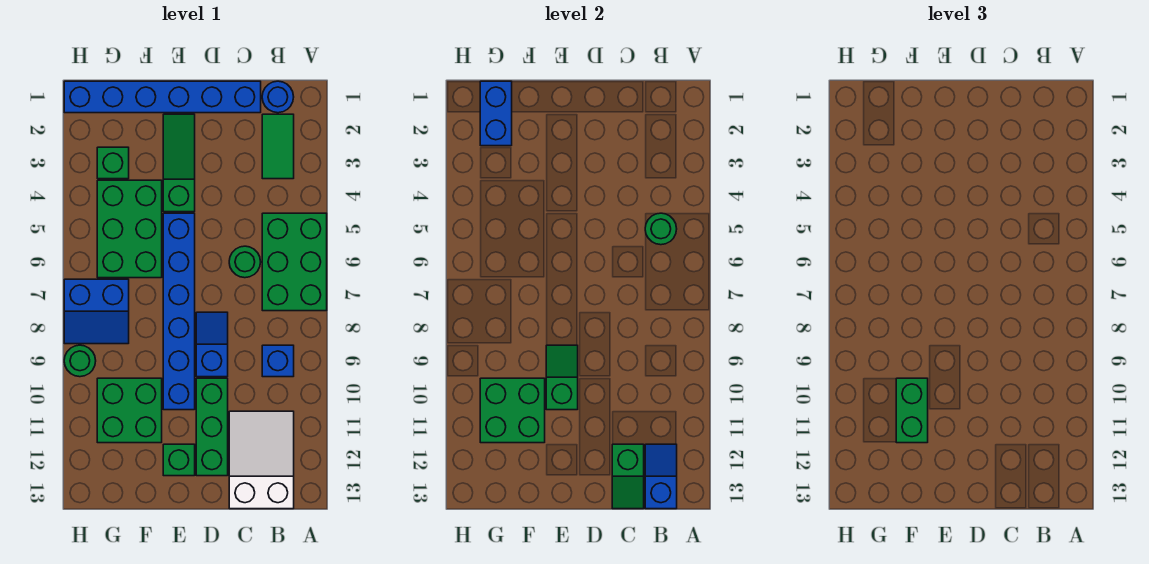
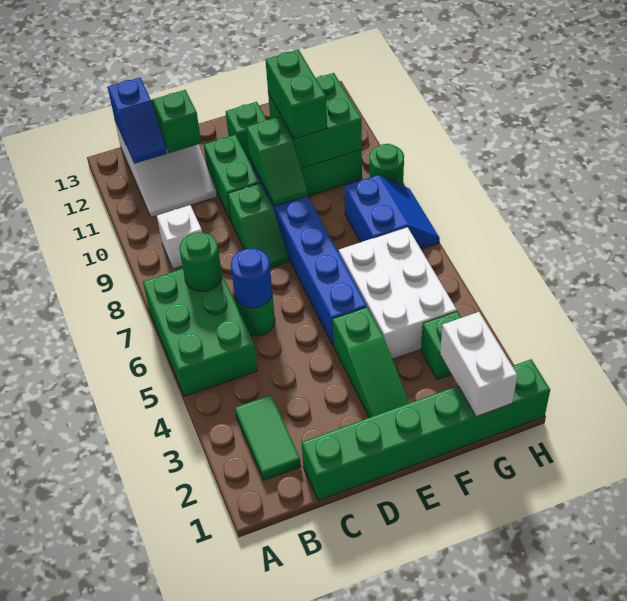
blue 1x1 round brick [262,81,294,113] -> blue 1x1 round brick moved to [231,249,272,308]
green 1x1 round brick [645,213,677,245] -> green 1x1 round brick moved to [179,232,222,291]
blue 1x1 brick [262,345,294,377] -> white 1x1 brick [157,205,202,269]
blue 1x6 brick [64,81,261,113] -> green 1x6 brick [302,359,550,500]
blue 1x2 slope [196,312,228,377] -> green 1x2 slope [228,183,289,268]
green 1x3 brick [196,378,228,476] -> green 1x2 brick [204,135,260,221]
green 2x3 brick [97,180,162,278] -> white 2x3 brick [339,227,457,359]
blue 1x2 brick [480,81,512,146] -> white 1x2 brick [440,312,517,417]
blue 2x2 slope [64,279,129,344] -> blue 2x2 slope turned to [345,175,440,249]

